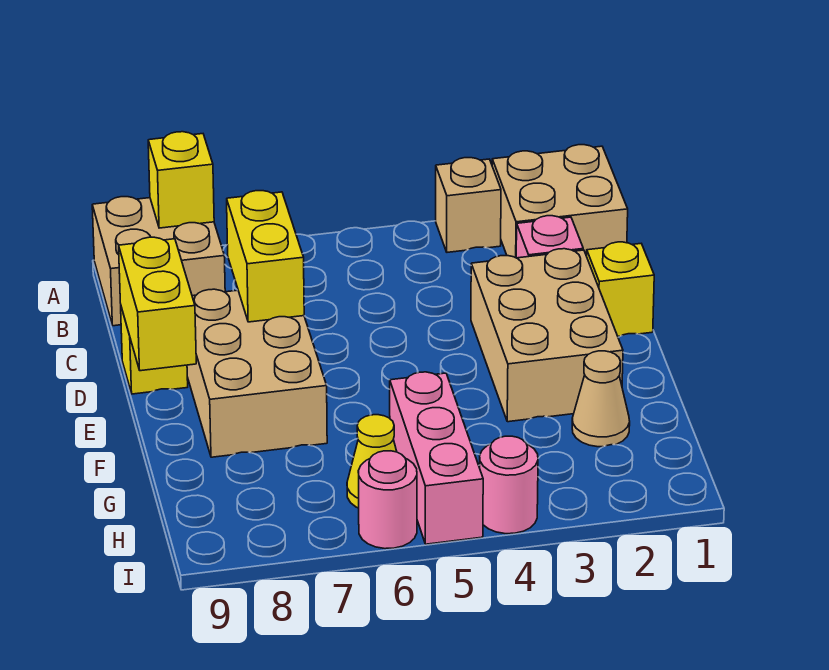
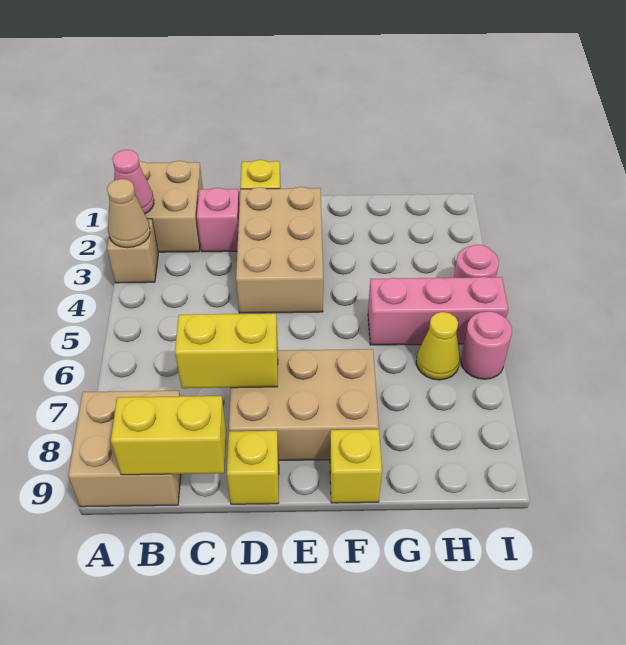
none -> pink 1x1 cone [112,150,154,214]
yellow 1x1 brick [148,132,214,228] -> yellow 1x1 brick moved to [330,429,382,503]
tan 2x3 brick [471,249,623,422] -> tan 2x3 brick turned to [236,187,323,313]
yellow 1x2 brick [119,237,196,371] -> yellow 1x2 brick moved to [111,396,226,475]
tan 1x1 cone [572,351,630,447] -> tan 1x1 cone moved to [107,179,150,248]

